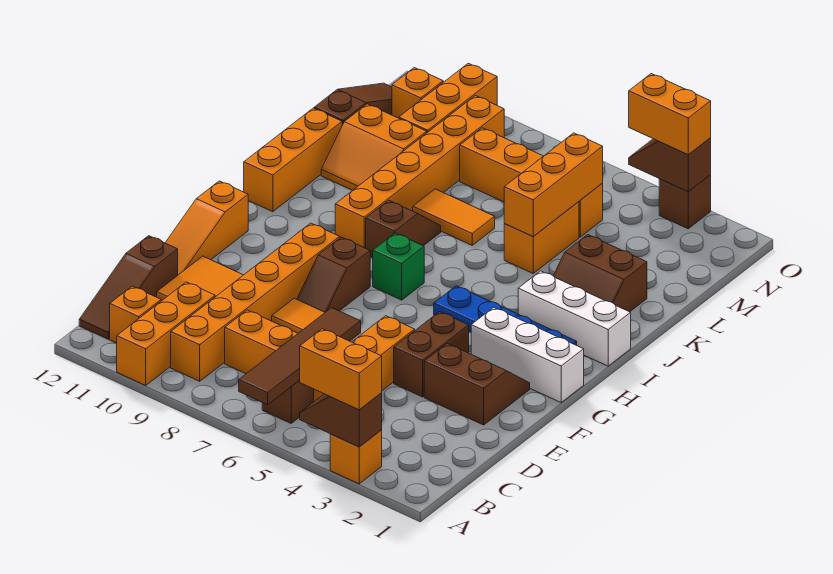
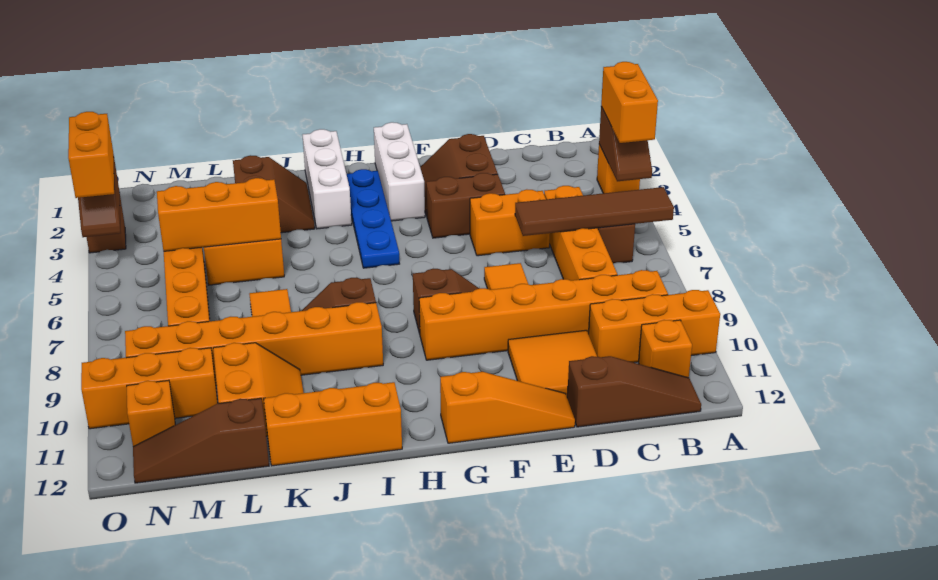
green 1x1 brick [373,233,424,300] -> none

